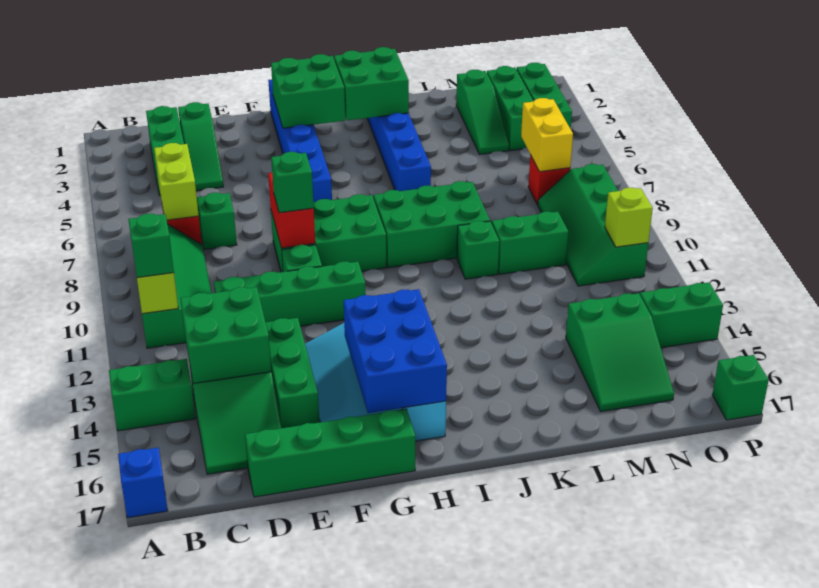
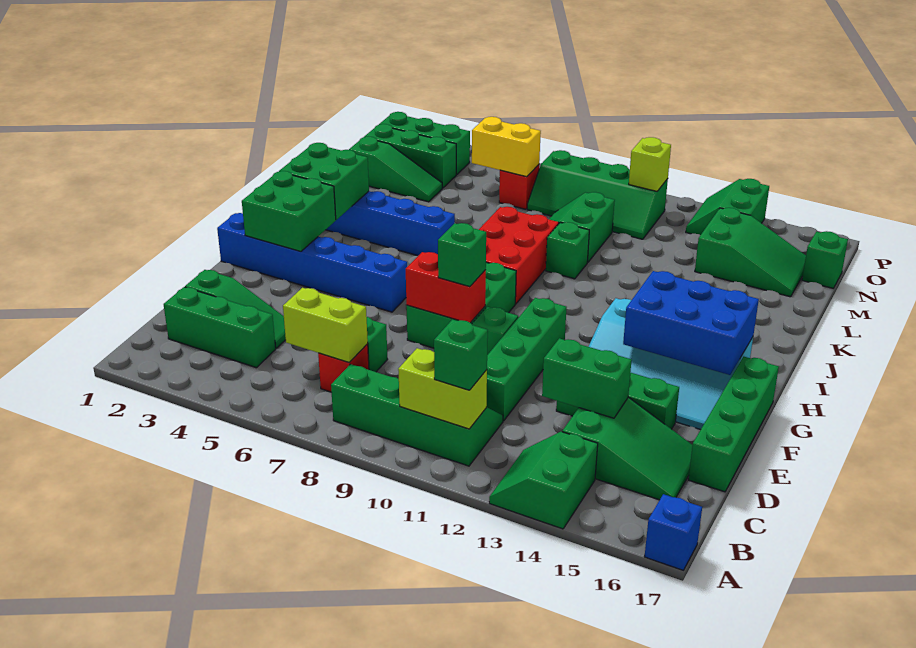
green 2x2 brick [180,287,271,383] -> green 1x2 brick [542,338,632,418]
green 2x3 brick [374,181,490,268] -> red 2x3 brick [479,207,559,304]
green 1x1 brick [713,355,769,420] -> green 1x1 brick moved to [802,231,848,288]

